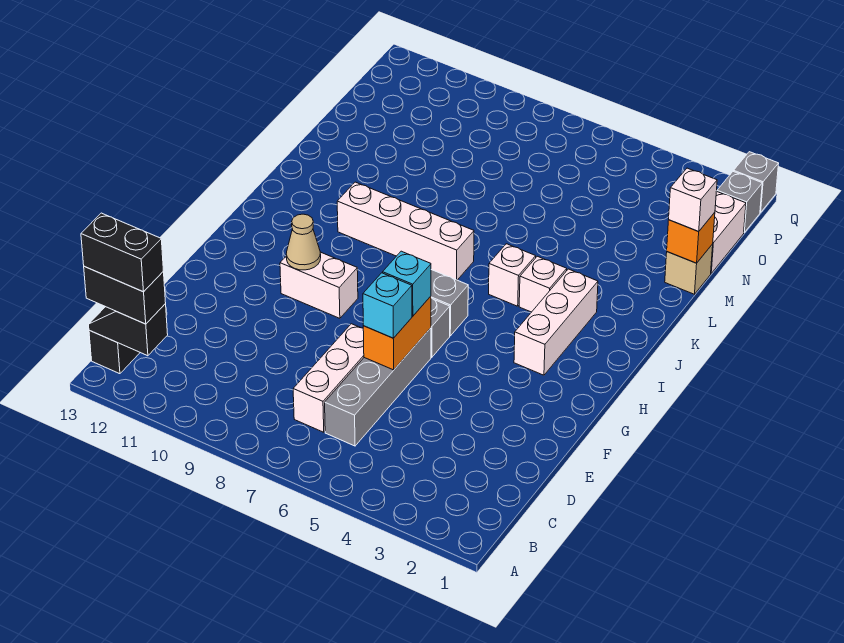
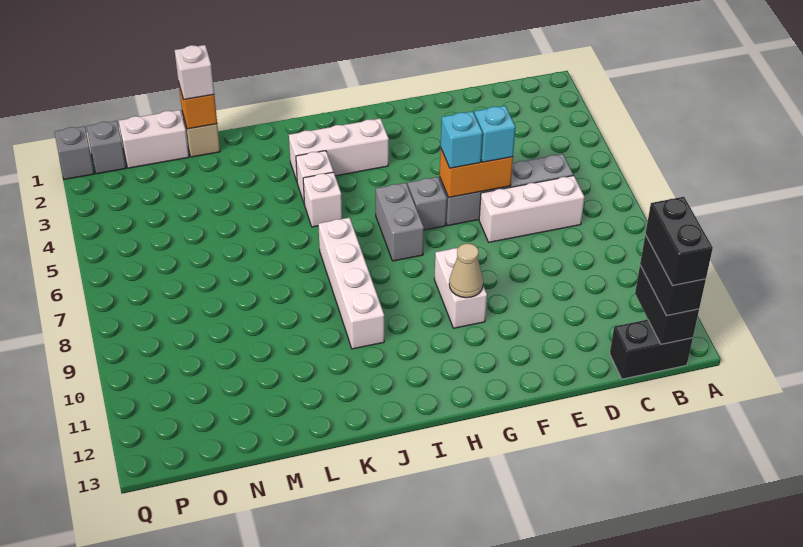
black 1x2 slope [89,304,168,356] -> black 1x2 brick [635,266,699,344]

